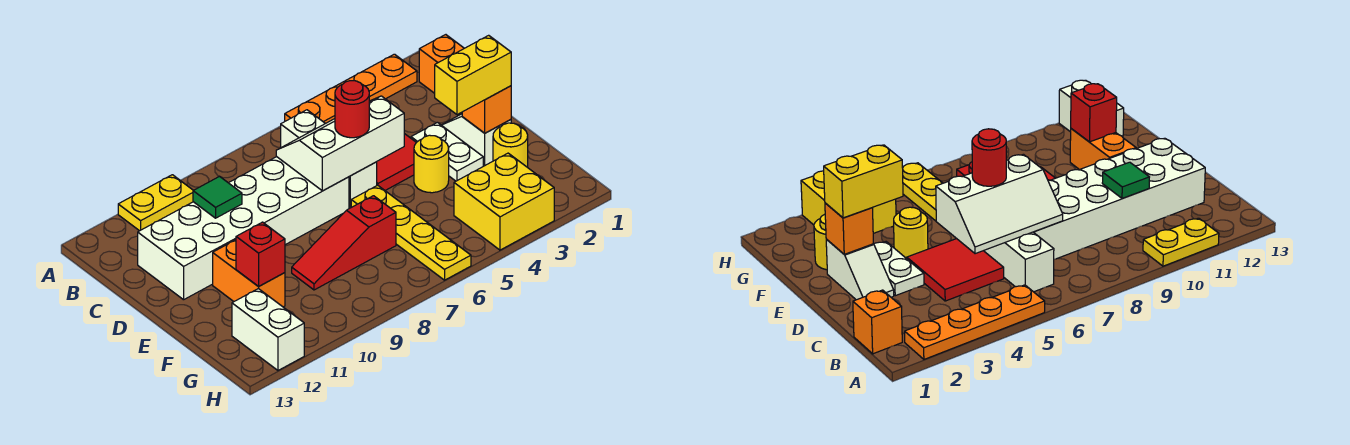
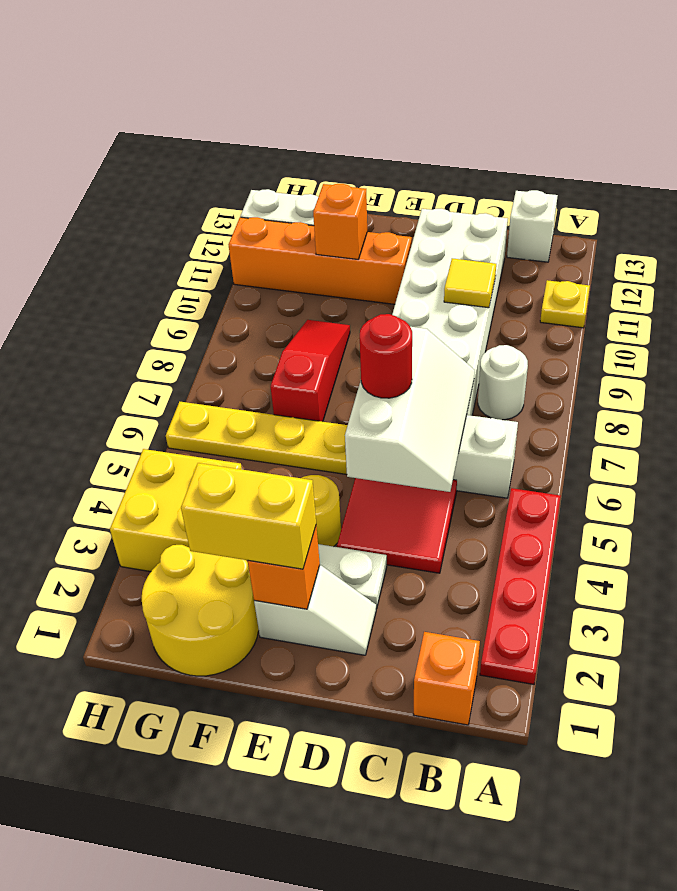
orange 1x4 plate [285,54,417,124] -> red 1x4 plate [480,488,561,684]
yellow 1x2 plate [118,175,193,231] -> yellow 1x1 plate [540,280,590,328]
none -> white 1x1 round brick [478,345,528,420]
none -> white 1x1 brick [507,190,558,262]
green 1x1 tile [193,176,242,218] -> yellow 1x1 tile [444,258,496,308]
yellow 1x2 brick [435,35,511,115] -> yellow 1x2 brick turned to [181,463,316,569]
orange 1x2 brick [213,240,285,307] -> orange 1x4 brick [229,217,412,304]
yellow 1x1 round brick [493,123,528,167] -> yellow 2x2 round brick [142,545,259,676]
red 1x1 brick [236,222,285,287] -> orange 1x1 brick [313,184,367,259]

